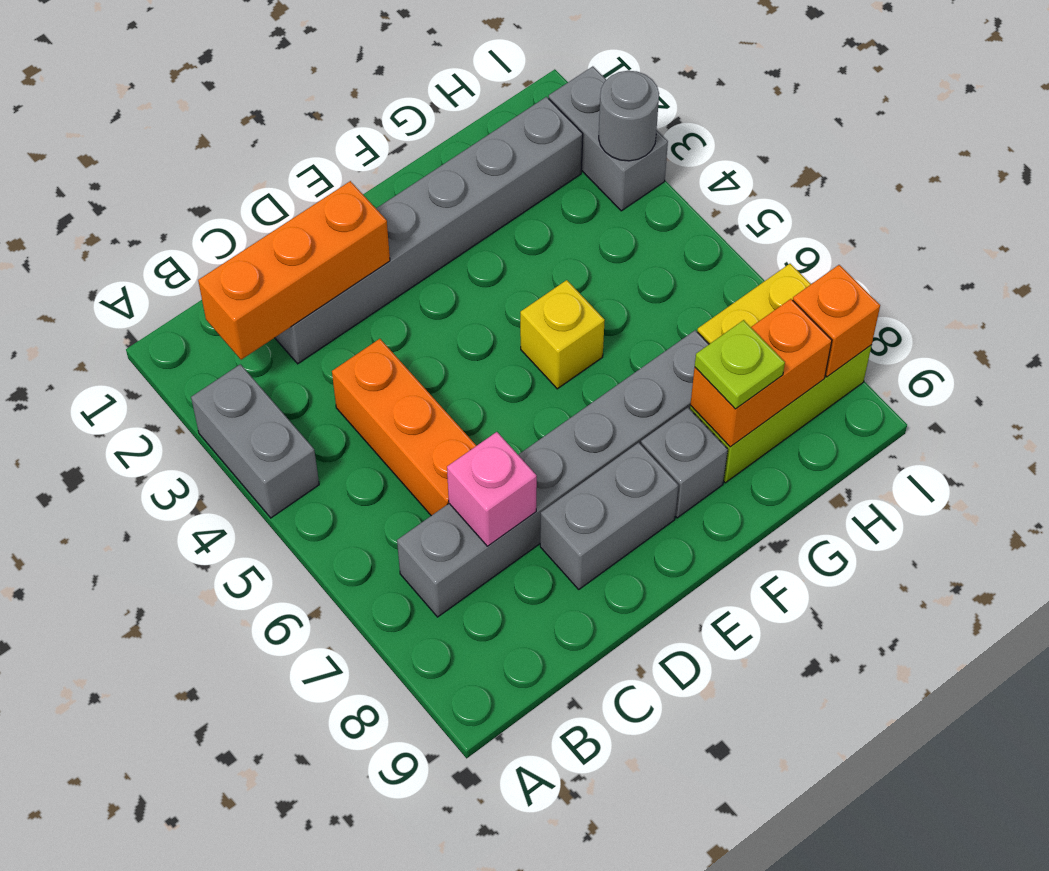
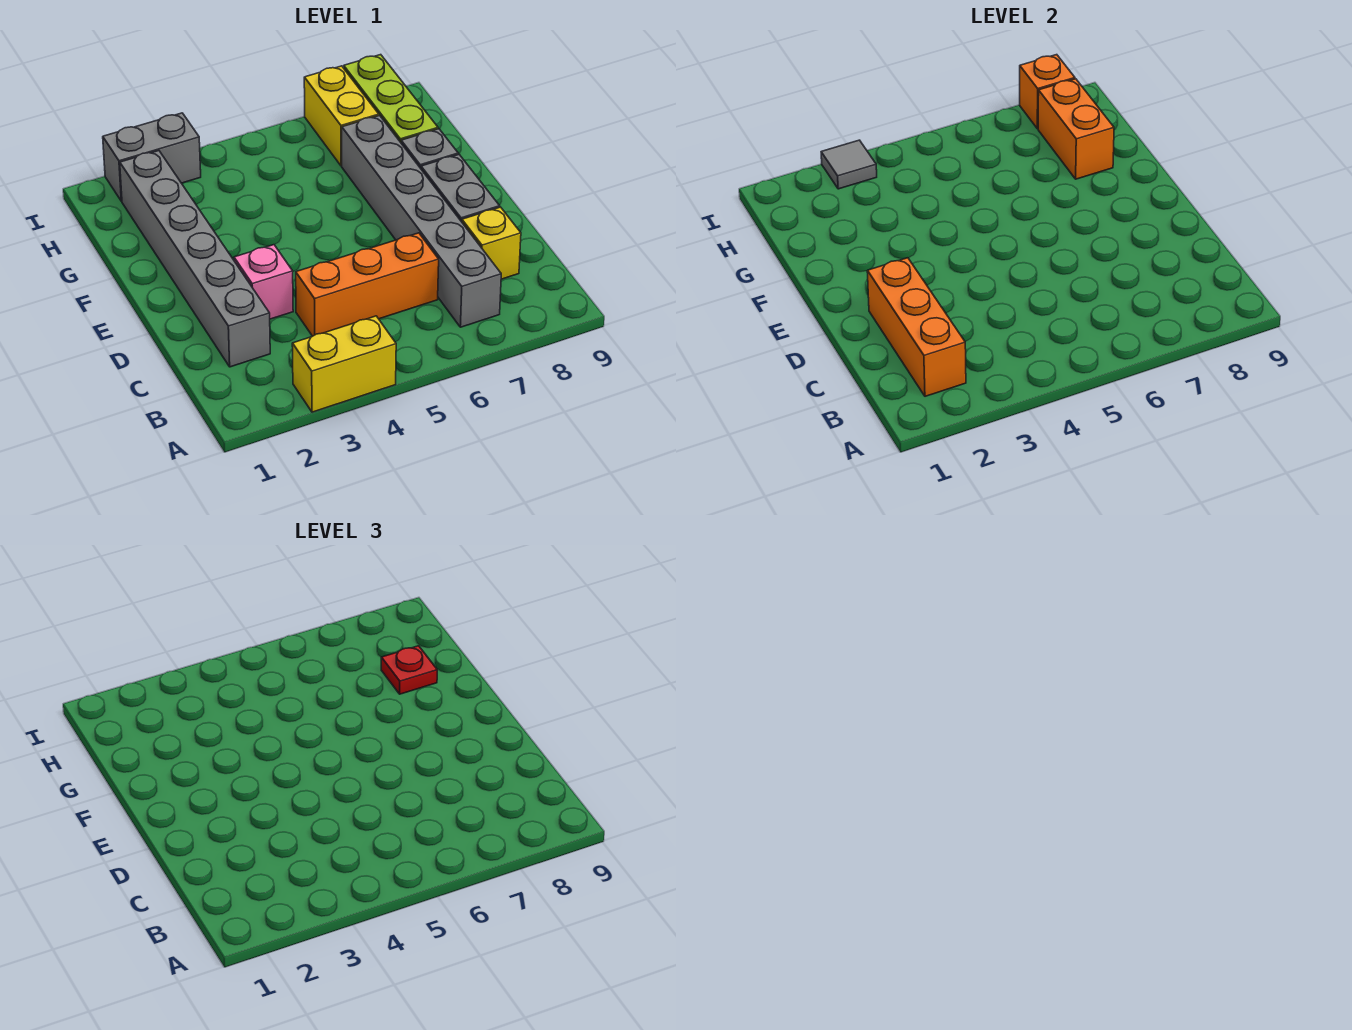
grey 1x2 brick [191,364,319,518] -> yellow 1x2 brick [292,316,396,412]
pink 1x1 brick [447,432,537,546] -> pink 1x1 brick moved to [234,245,293,319]
yellow 1x1 brick [520,280,605,389] -> yellow 1x1 brick moved to [462,207,521,279]
lime 1x1 plate [695,320,785,409] -> red 1x1 plate [381,646,437,694]
grey 1x1 round brick [599,71,659,161] -> grey 1x1 tile [821,140,877,189]

